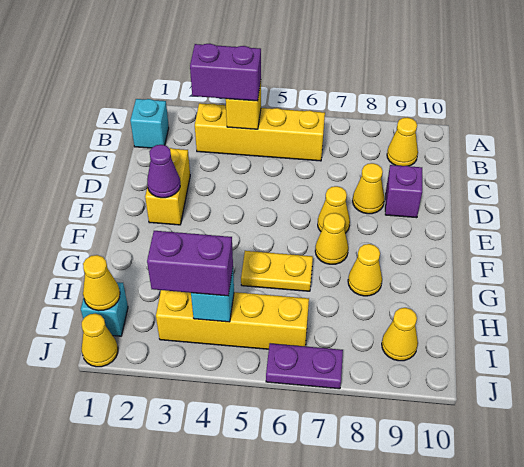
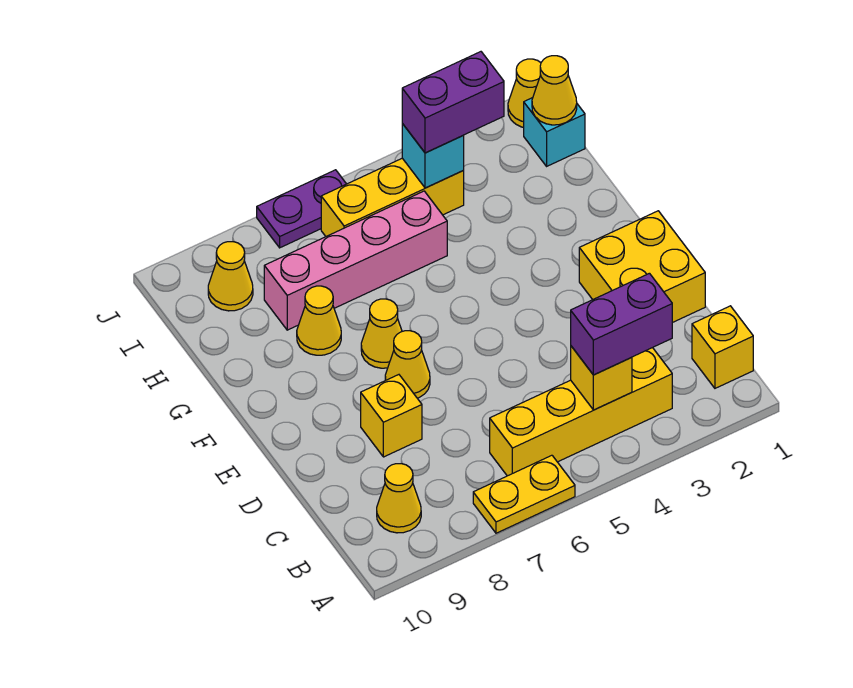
cyan 1x1 brick [130,99,169,148] -> yellow 1x1 brick [692,306,753,388]
yellow 1x2 brick [145,148,190,225] -> yellow 2x2 brick [579,211,705,323]
yellow 1x1 cone [353,163,385,214] -> yellow 1x1 brick [361,375,422,457]
purple 1x1 brick [385,165,422,218] -> none
purple 1x1 cone [147,145,180,198] -> none
yellow 1x2 plate [241,251,313,291] -> yellow 1x2 plate moved to [473,455,575,533]
none -> pink 1x4 brick [264,191,447,330]
yellow 1x4 brick [156,290,309,349] -> yellow 1x3 brick [321,158,464,236]

